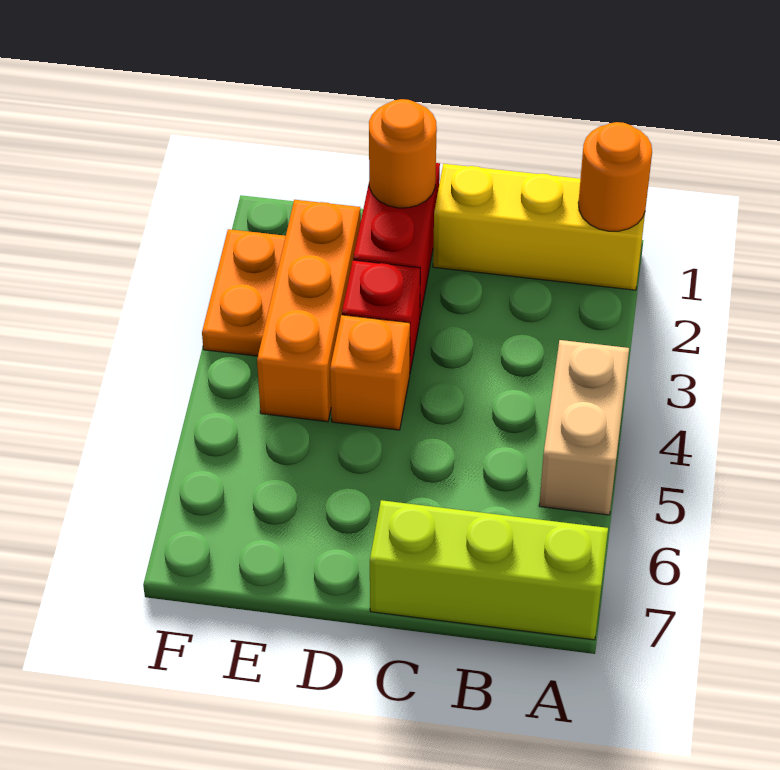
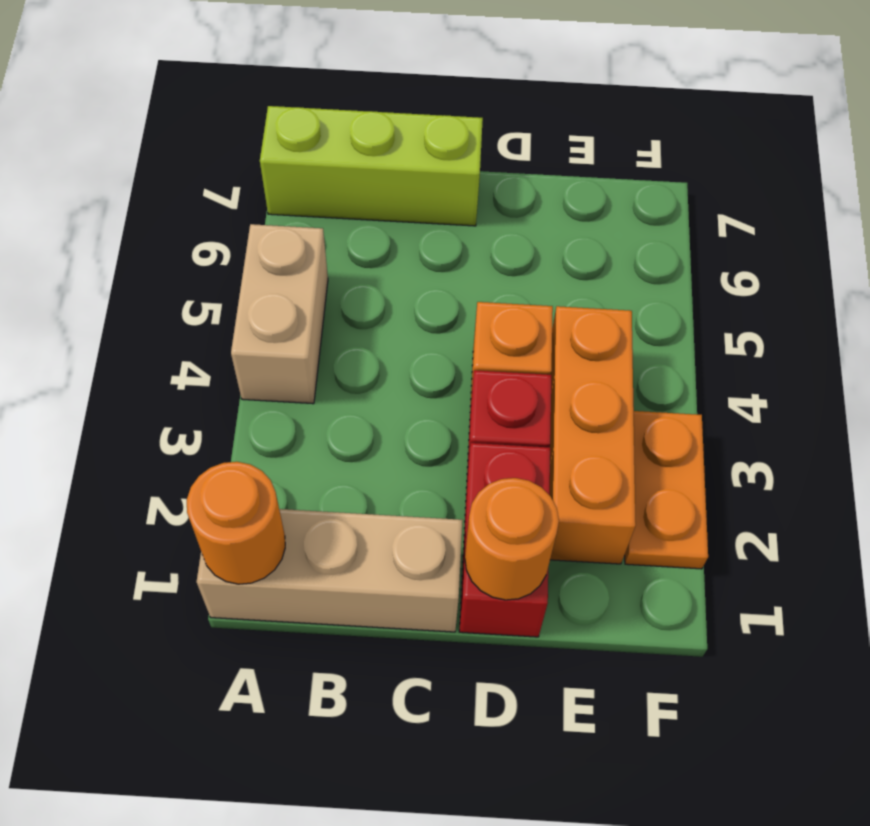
yellow 1x3 brick [433,164,645,290] -> tan 1x3 brick [197,509,463,632]

